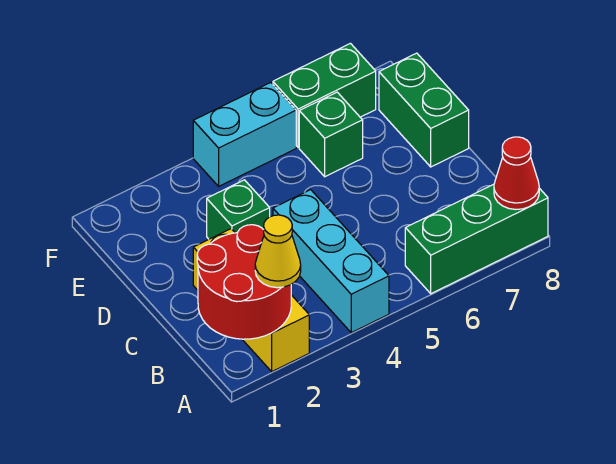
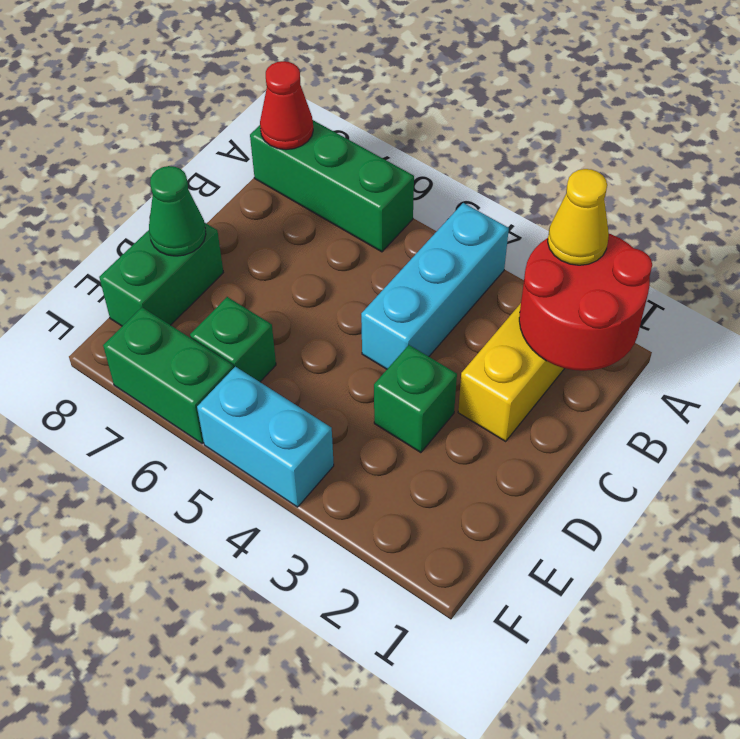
none -> green 1x1 cone [149,166,206,256]

